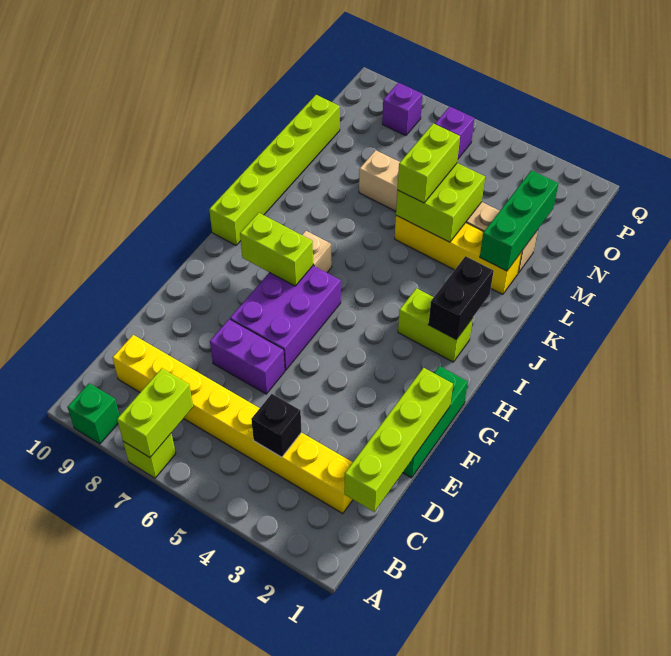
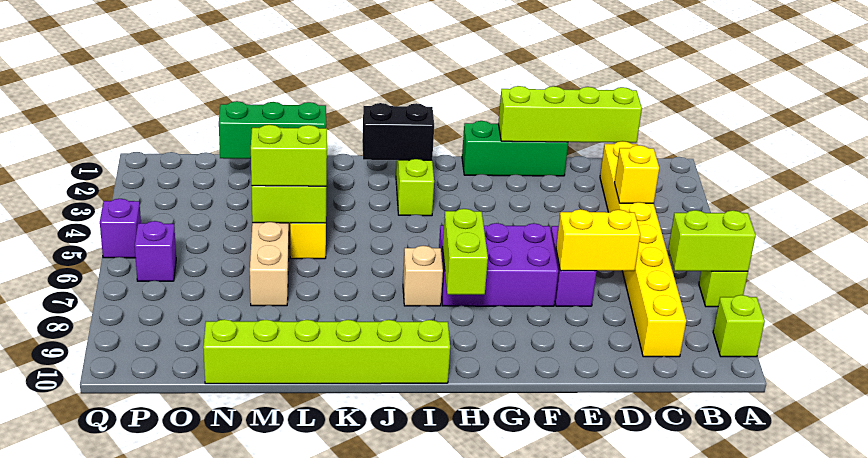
green 1x1 brick [67,383,120,444] -> lime 1x1 brick [713,295,765,357]
black 1x1 brick [251,394,302,457] -> yellow 1x1 brick [615,145,659,203]
none -> yellow 1x2 brick [556,209,640,271]
purple 1x1 brick [382,83,423,136] -> purple 1x1 brick moved to [100,199,141,258]

